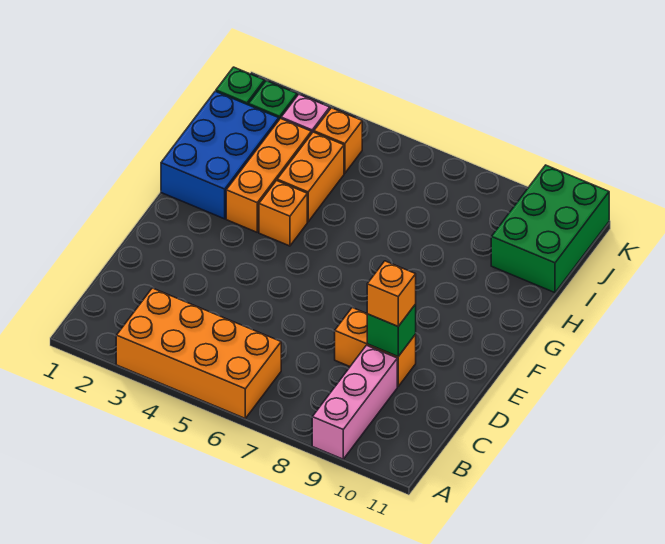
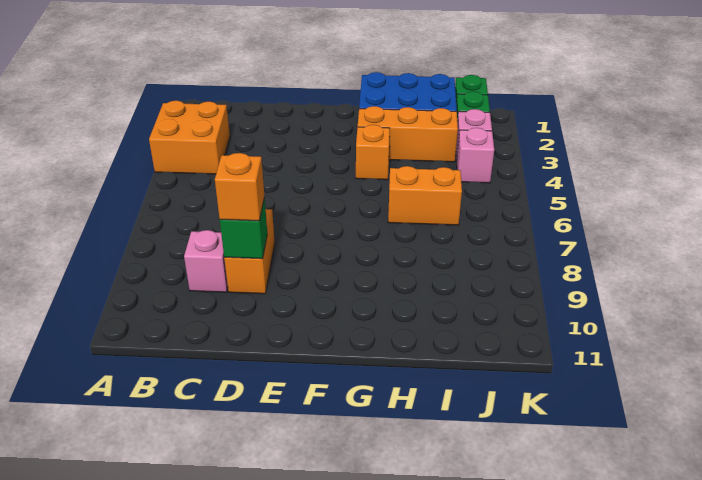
orange 2x4 brick [116,288,281,418] -> orange 2x2 brick [149,101,230,174]
pink 1x3 brick [312,345,397,459] -> pink 1x1 brick [184,230,228,292]
orange 1x2 brick [277,132,344,222] -> orange 1x2 brick moved to [388,166,462,225]
green 2x3 brick [491,165,609,293] -> none
orange 1x1 brick [314,108,362,173] -> pink 1x1 brick [456,128,494,183]

